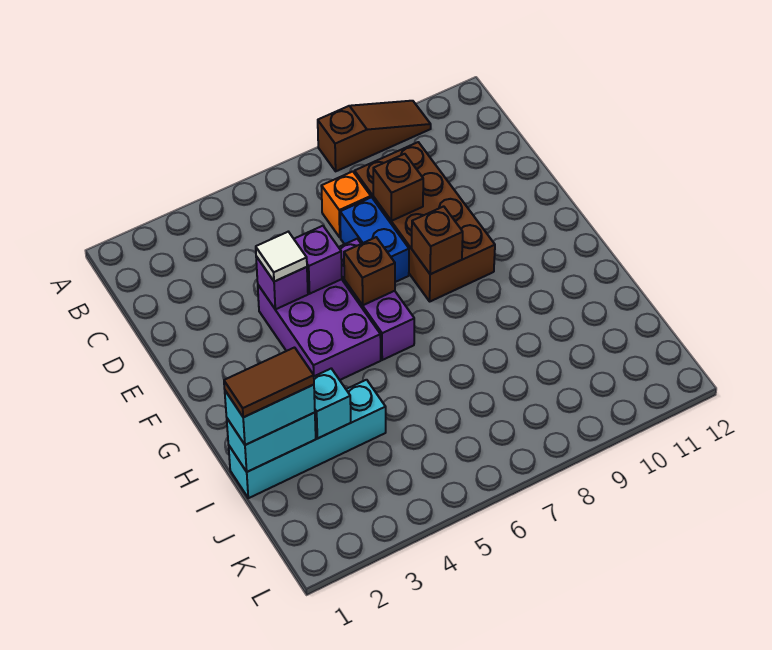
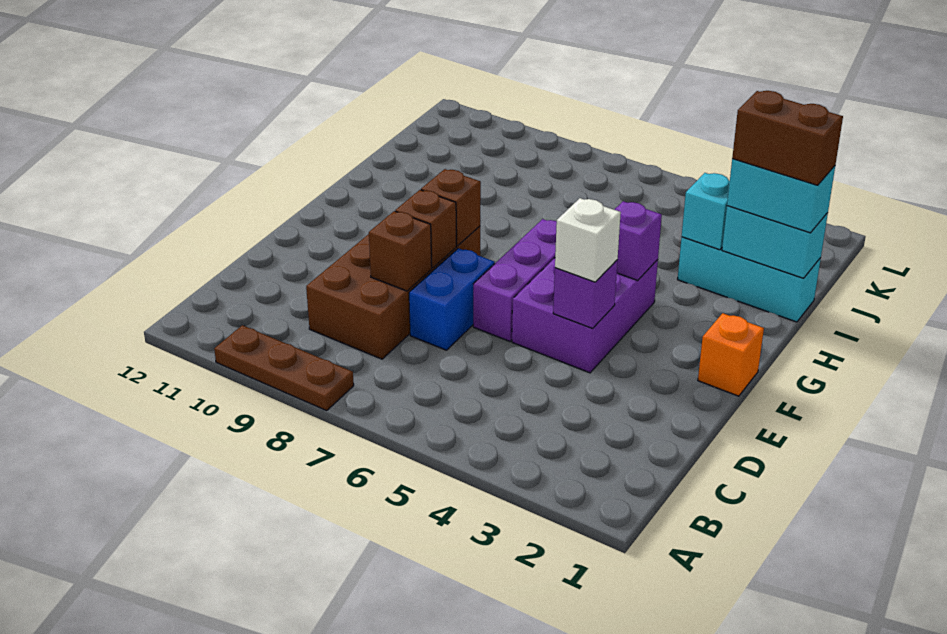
brown 1x3 slope [318,101,431,171] -> brown 1x3 plate [214,325,354,411]
orange 1x1 brick [321,171,371,237] -> orange 1x1 brick moved to [698,313,764,396]
white 1x1 tile [256,232,307,282] -> white 1x1 brick [555,198,621,282]
purple 1x1 brick [294,226,342,294] -> purple 1x1 brick moved to [614,201,662,280]
brown 1x1 brick [344,237,395,305] -> brown 1x1 brick moved to [395,190,456,268]
cyan 1x4 brick [229,380,386,498] -> cyan 1x3 brick [678,237,821,322]
brown 1x2 tile [224,348,314,417] -> brown 1x2 brick [732,91,843,185]

